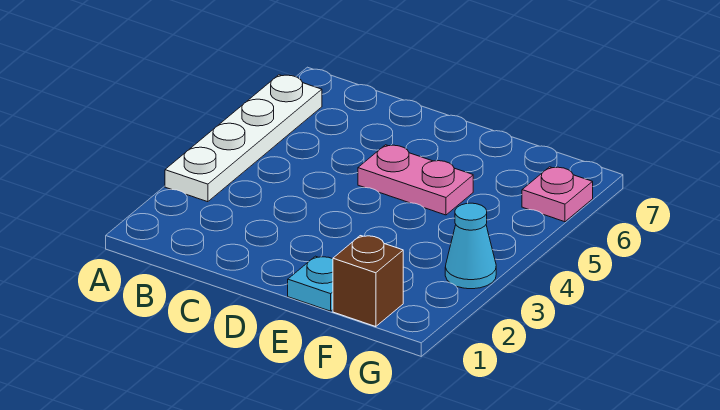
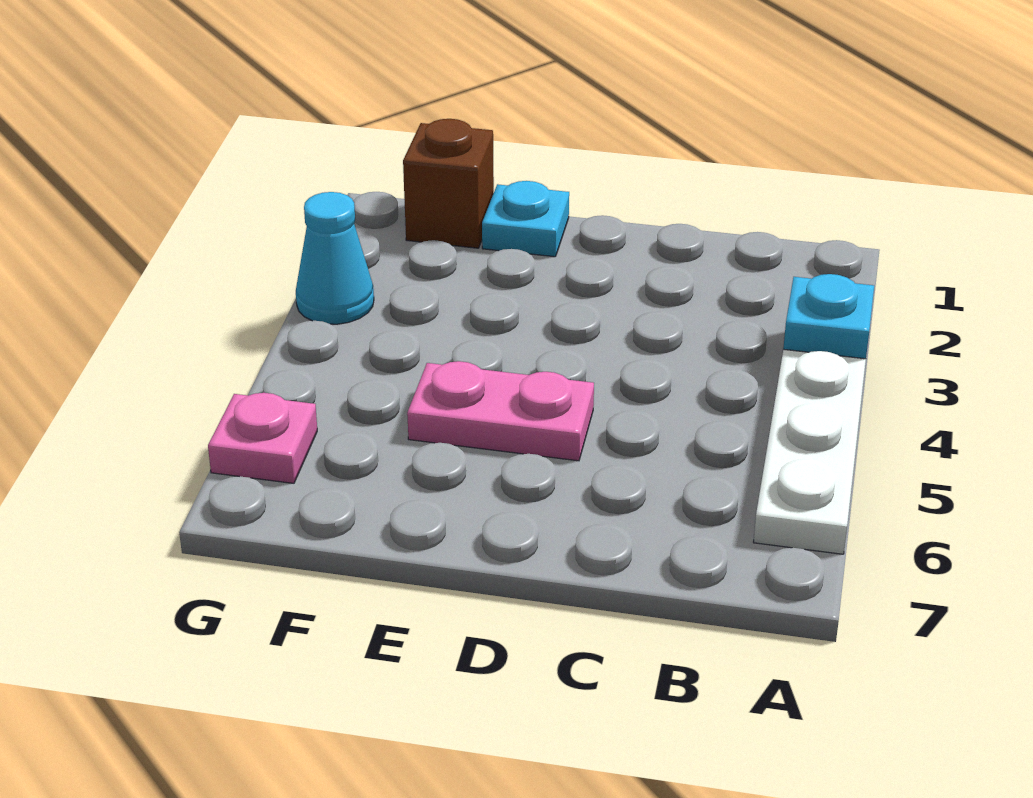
none -> cyan 1x1 plate [783,274,874,359]

